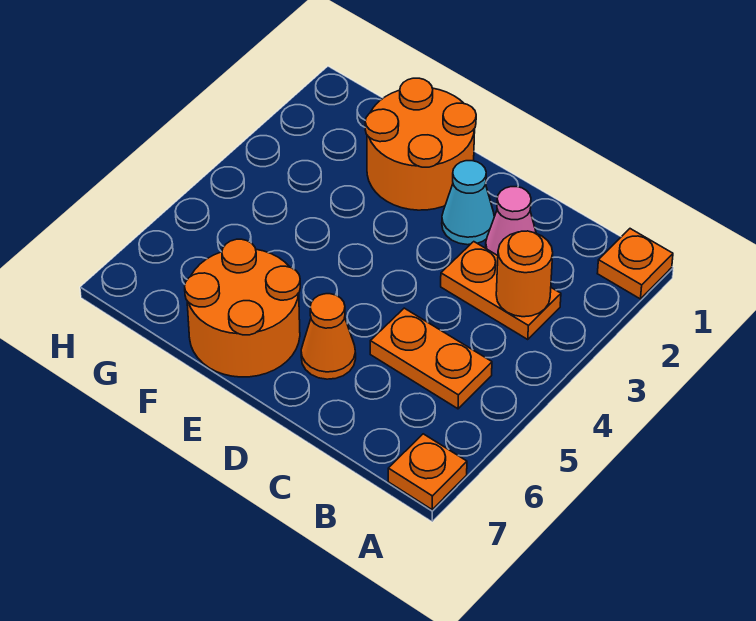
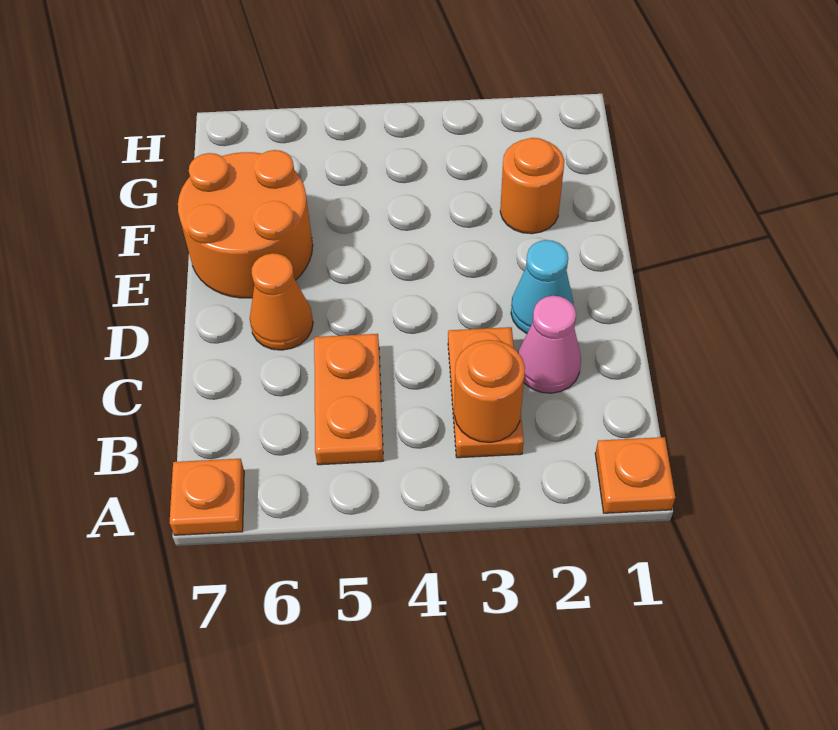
orange 2x2 round brick [365,78,476,210] -> orange 1x1 round brick [500,138,564,234]

